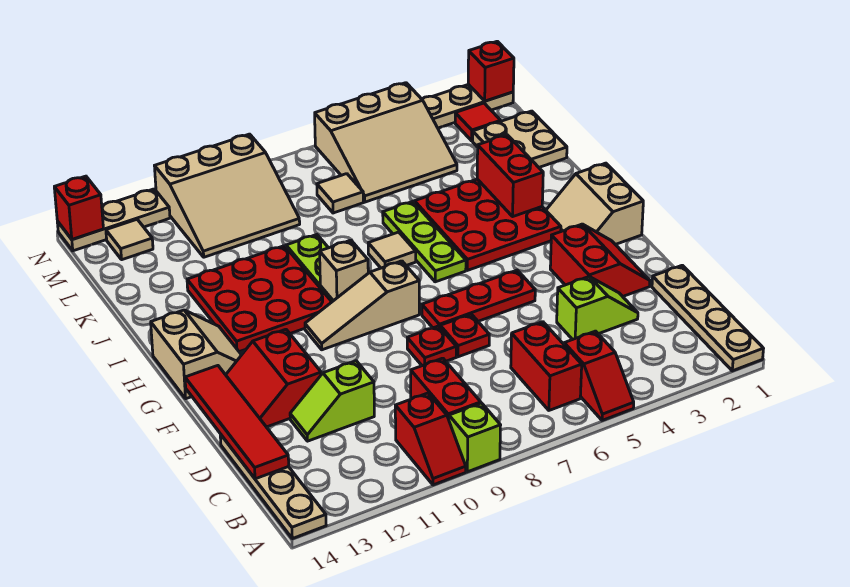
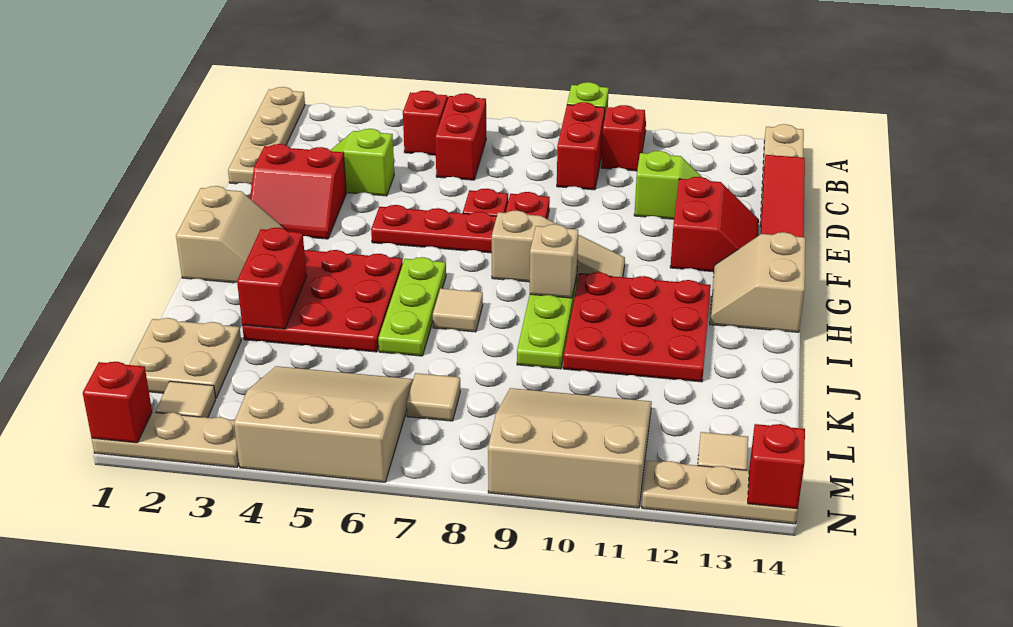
red 2x2 slope [550,224,650,296] -> red 2x2 slope turned to [250,144,346,239]
red 1x1 tile [455,103,501,141] -> tan 1x1 tile [155,381,216,418]

